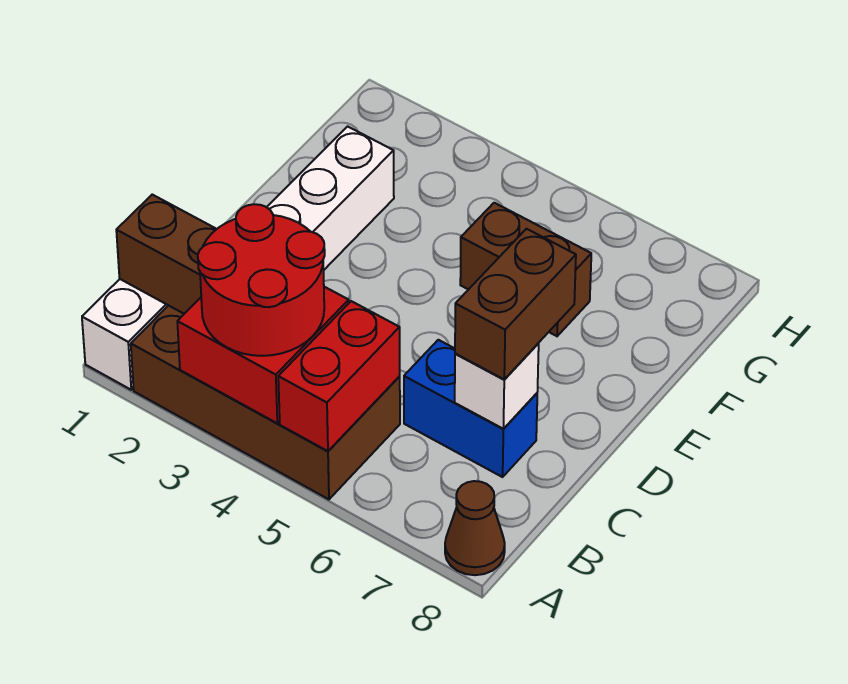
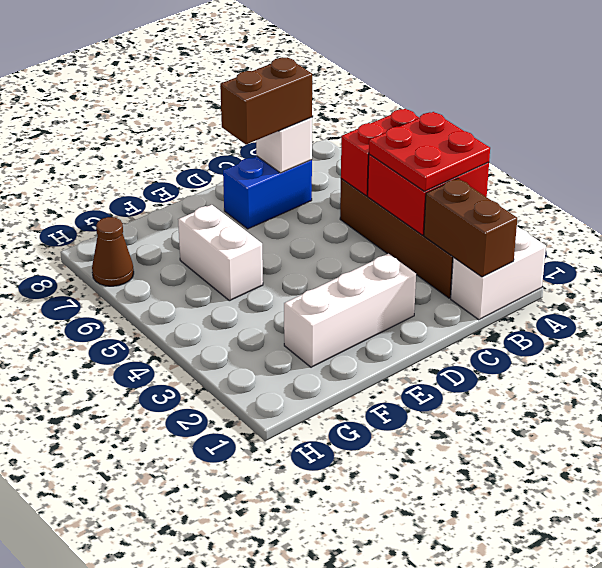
red 2x2 round brick [198,204,325,356] -> red 2x2 plate [369,112,490,192]
brown 1x1 cone [445,481,505,575] -> brown 1x1 cone moved to [92,217,134,286]
blue 1x2 brick [404,340,537,477] -> blue 1x2 brick turned to [223,156,312,229]
brown 1x2 brick [460,203,591,336] -> white 1x2 brick [178,205,263,301]

